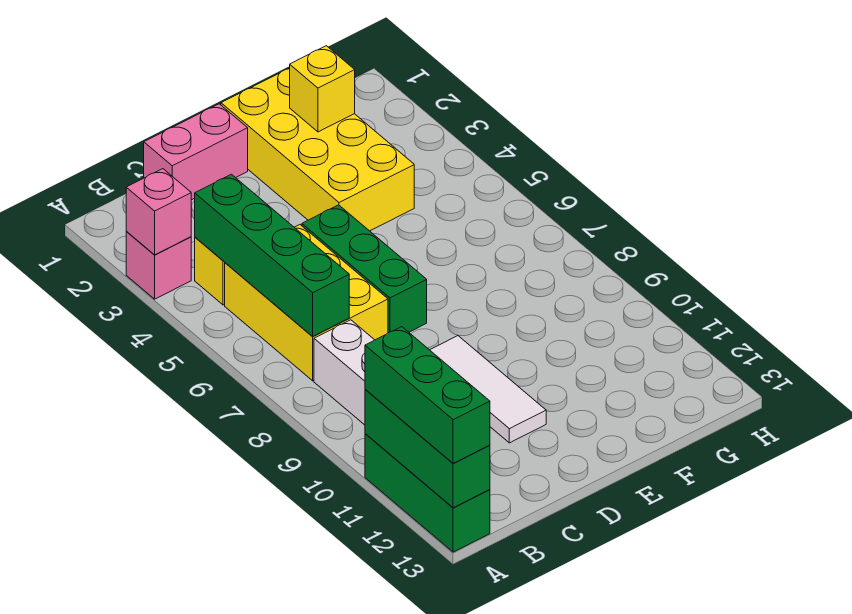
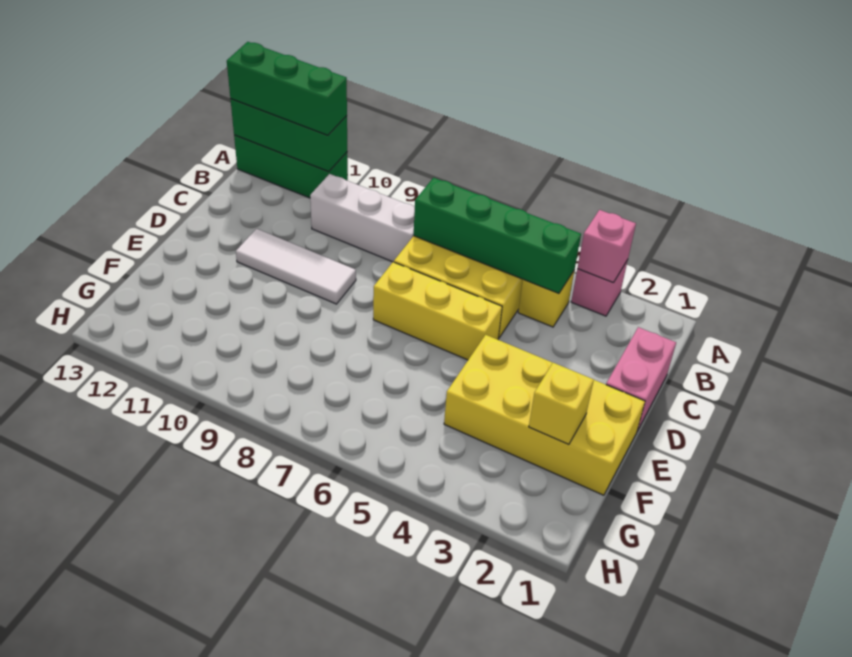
green 1x3 brick [302,205,427,333] -> yellow 1x3 brick [373,262,502,360]

